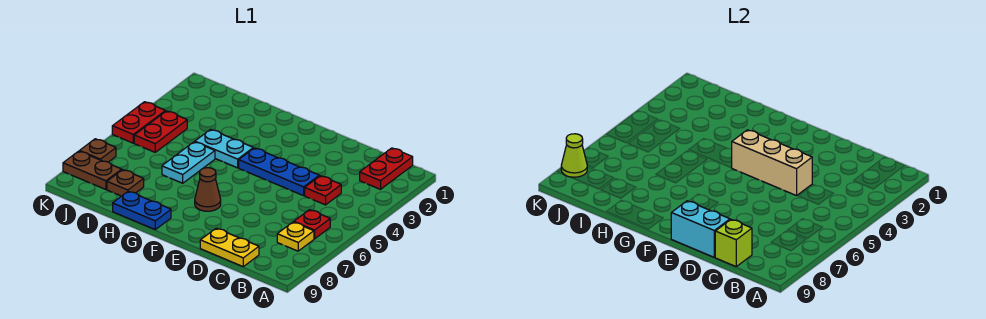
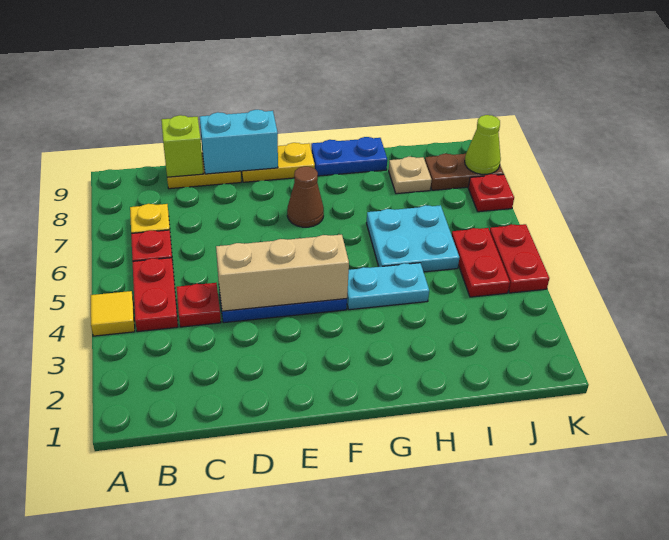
none -> yellow 1x1 tile [91,291,135,336]
red 1x2 plate [360,148,413,189] -> red 1x2 plate moved to [133,258,178,332]
none -> yellow 1x2 plate [241,143,315,182]
cyan 1x2 plate [162,142,215,183] -> cyan 2x2 plate [366,205,459,272]
brown 1x1 plate [107,170,144,196] -> tan 1x1 plate [389,157,431,194]
brown 1x1 plate [80,139,116,162] -> red 1x1 plate [468,174,514,212]

